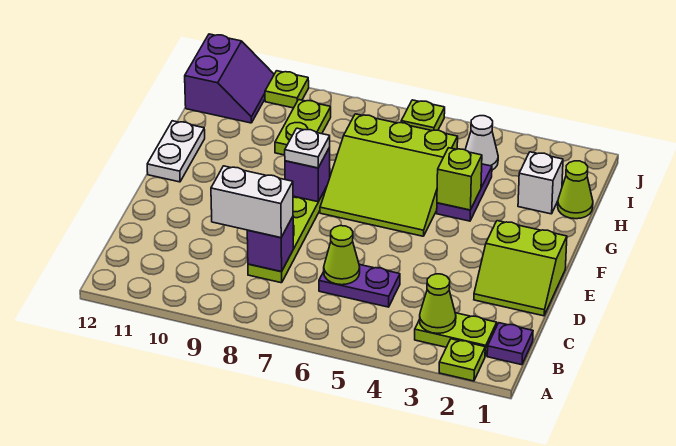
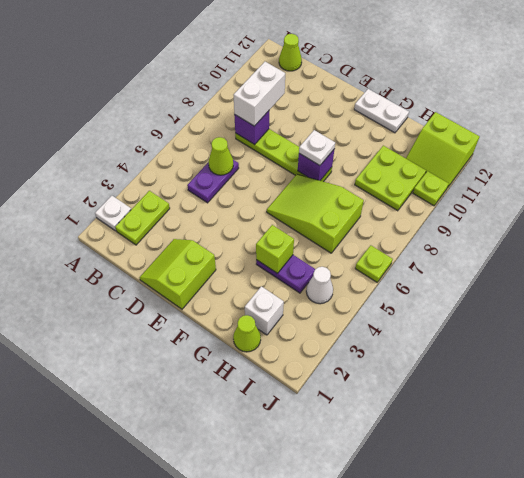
lime 1x1 plate [439,339,485,381] -> white 1x1 plate [95,196,131,231]
purple 1x1 plate [487,323,533,365] -> none
lime 1x1 cone [420,274,456,333] -> lime 1x1 cone moved to [279,34,302,71]
lime 3x3 slope [320,114,458,236] -> lime 2x3 slope [267,174,364,253]
lime 1x2 plate [275,100,331,155] -> lime 2x2 plate [355,146,426,211]
purple 2x2 slope [185,34,274,123] -> lime 2x2 slope [406,112,480,187]

